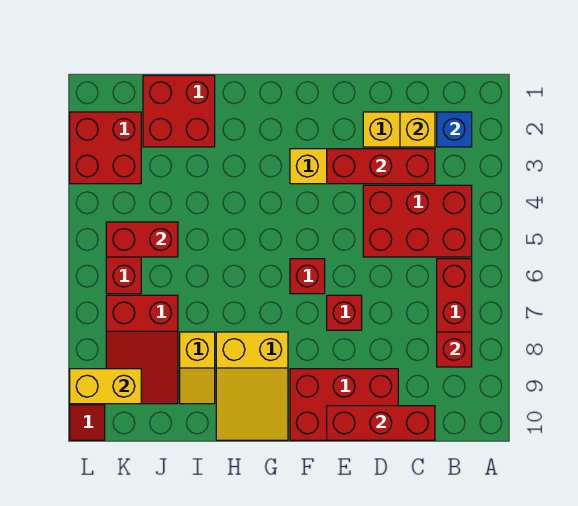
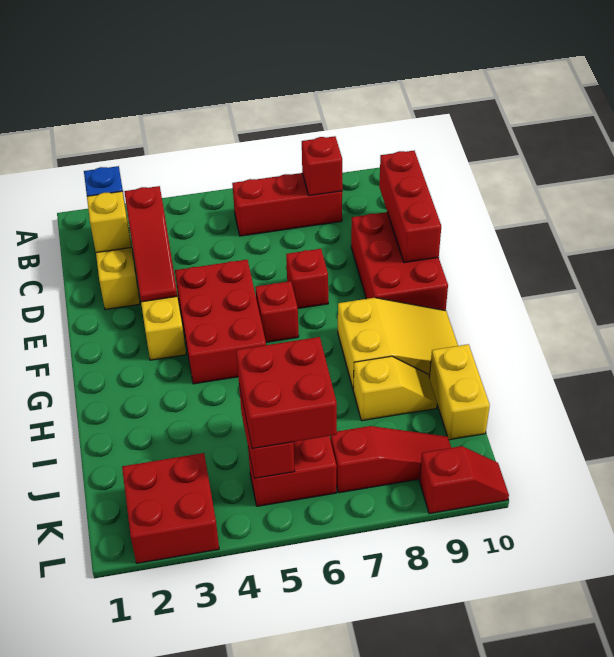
red 2x3 brick [363,185,472,257] -> red 2x3 brick moved to [175,260,266,384]
red 1x3 brick [327,149,435,184] -> red 1x3 slope [124,186,177,302]
red 2x2 brick [143,75,215,147] -> red 2x2 brick moved to [236,337,337,449]
red 2x3 slope [106,295,178,404] -> red 1x3 slope [331,426,451,493]
yellow 1x2 brick [70,369,141,404] -> yellow 1x2 brick moved to [429,344,490,440]

